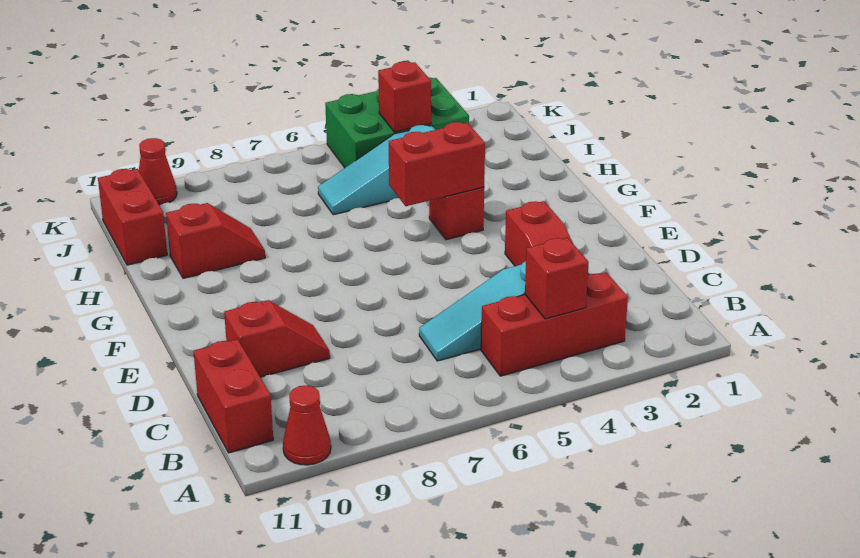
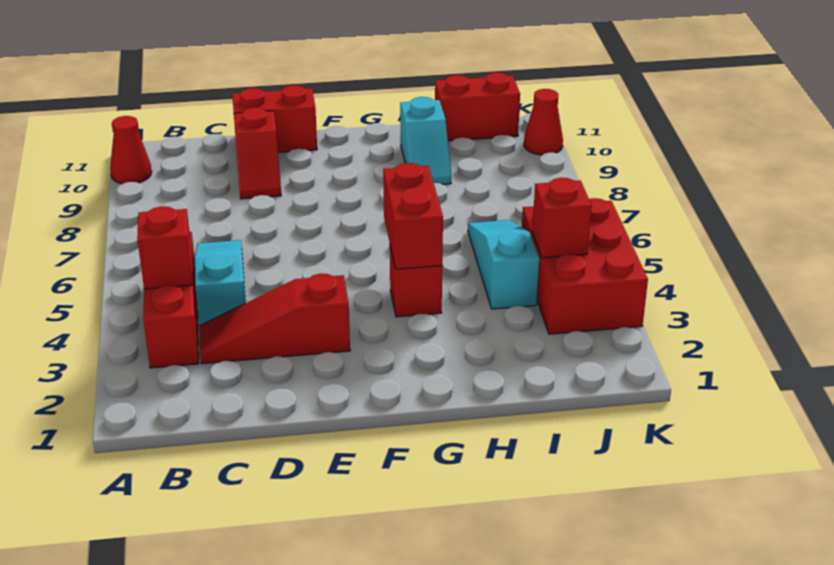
red 1x2 brick [194,339,273,453] -> red 1x2 brick moved to [232,85,317,153]
red 1x2 slope [166,203,265,278] -> cyan 1x2 slope [400,97,451,184]
green 2x3 brick [325,77,469,168] -> red 2x3 brick [522,198,648,334]

